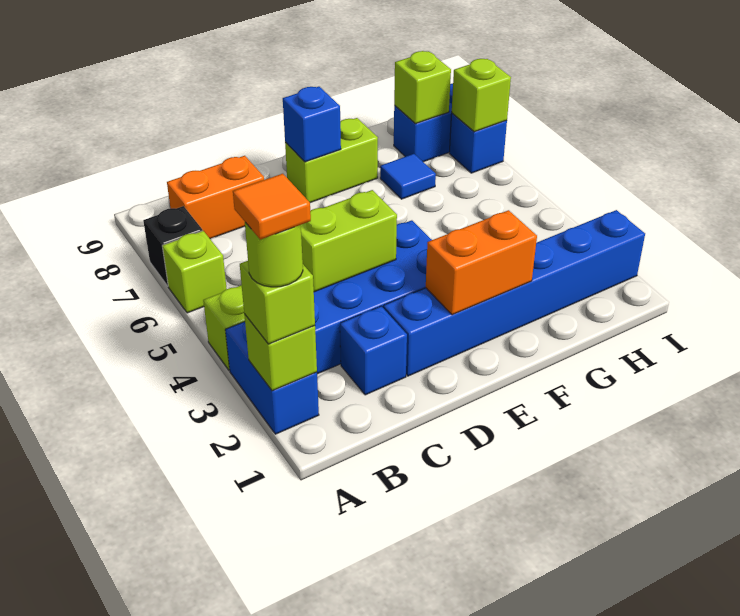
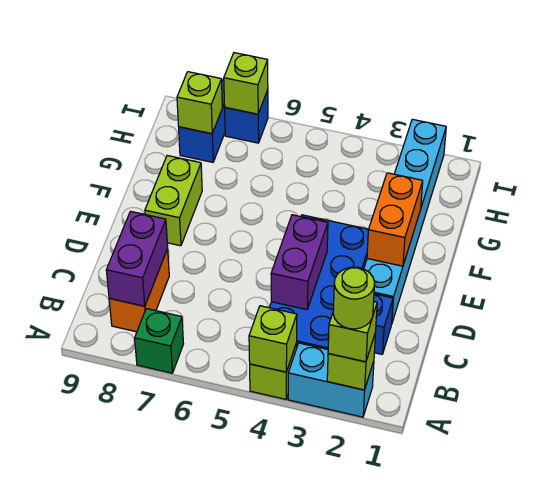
blue 1x2 brick [225,322,319,434] -> cyan 1x2 brick [288,343,374,417]
orange 1x1 tile [233,174,311,239] -> none
lime 1x1 brick [162,231,227,313] -> lime 1x1 brick moved to [249,306,297,372]
black 1x1 brick [143,206,203,286] -> green 1x1 brick [135,309,183,373]
none -> purple 1x2 brick [106,211,168,306]
lime 1x2 brick [301,190,397,292] -> purple 1x2 brick [271,215,328,310]
blue 1x6 brick [383,210,645,376] -> cyan 1x6 brick [364,119,446,322]
blue 1x1 brick [283,87,341,162] -> none
blue 1x1 tile [380,154,436,199] -> none

